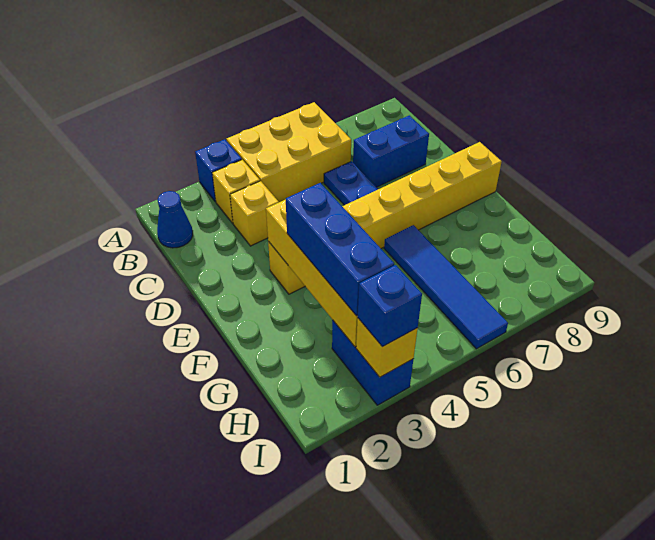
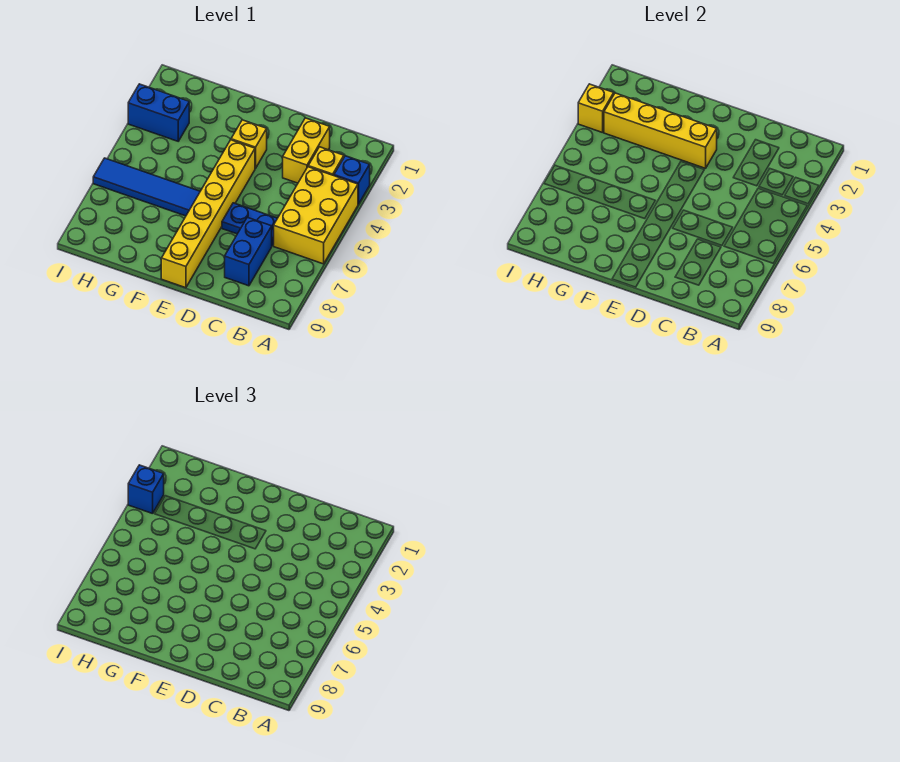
blue 1x1 cone [157,191,193,248] -> none
yellow 1x1 brick [230,181,279,246] -> yellow 1x2 brick [283,118,330,183]
blue 1x3 brick [286,183,394,316] -> none

